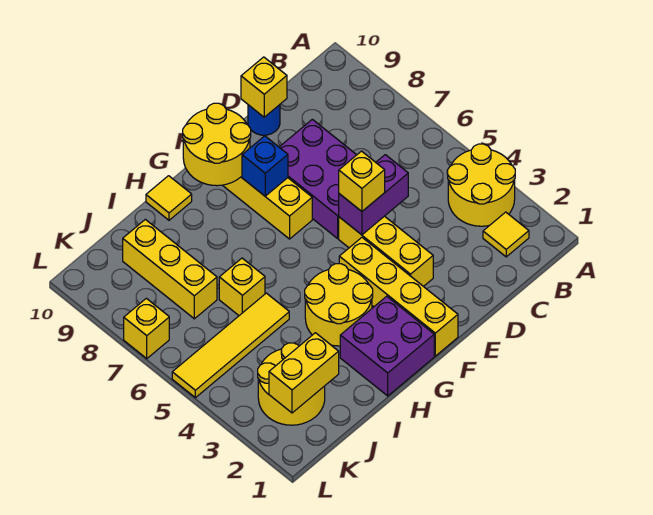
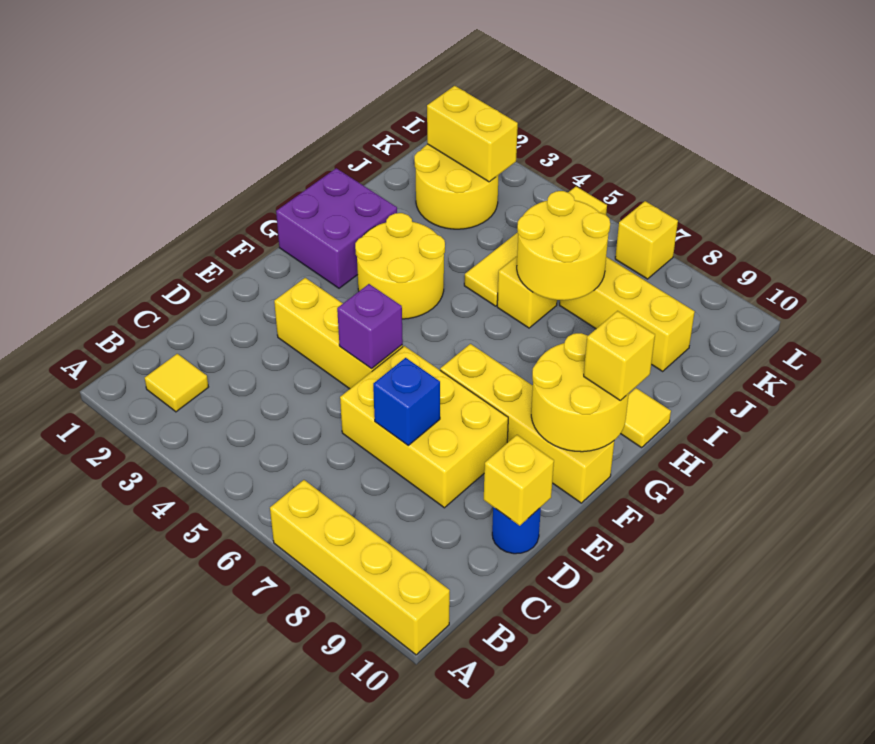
yellow 2x2 round brick [447,144,515,226] -> yellow 2x2 round brick moved to [517,191,610,300]
purple 1x2 brick [339,155,408,235] -> purple 1x1 brick [337,284,403,368]
purple 2x3 brick [279,119,356,238] -> yellow 2x3 brick [340,346,508,508]
yellow 1x1 brick [339,151,385,211] -> yellow 1x1 brick moved to [584,311,655,401]
yellow 1x4 brick [339,238,458,356] -> yellow 1x4 brick moved to [270,480,450,655]
blue 1x1 brick [242,136,288,196] -> blue 1x1 brick moved to [373,358,440,445]
yellow 1x2 brick [269,333,339,413] -> yellow 1x2 brick turned to [427,86,518,182]

